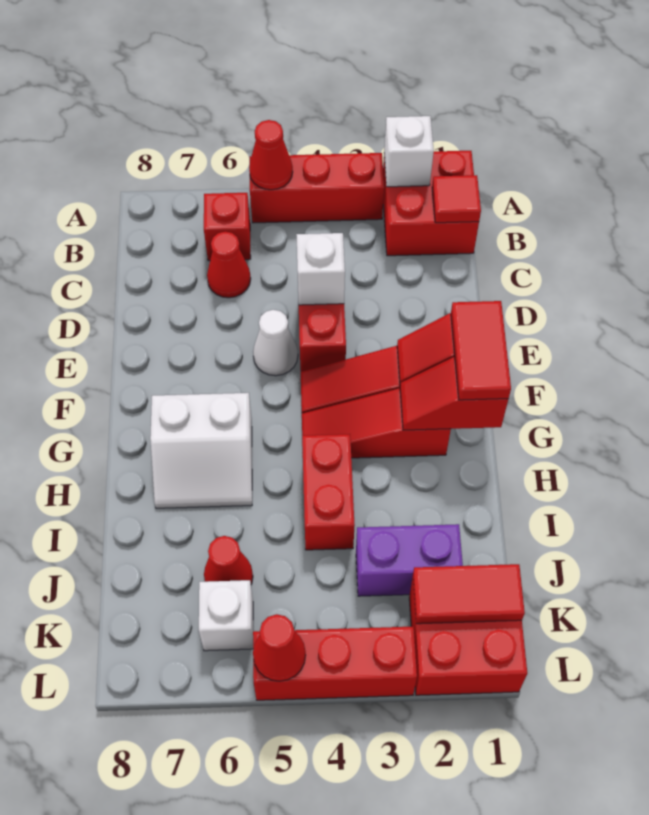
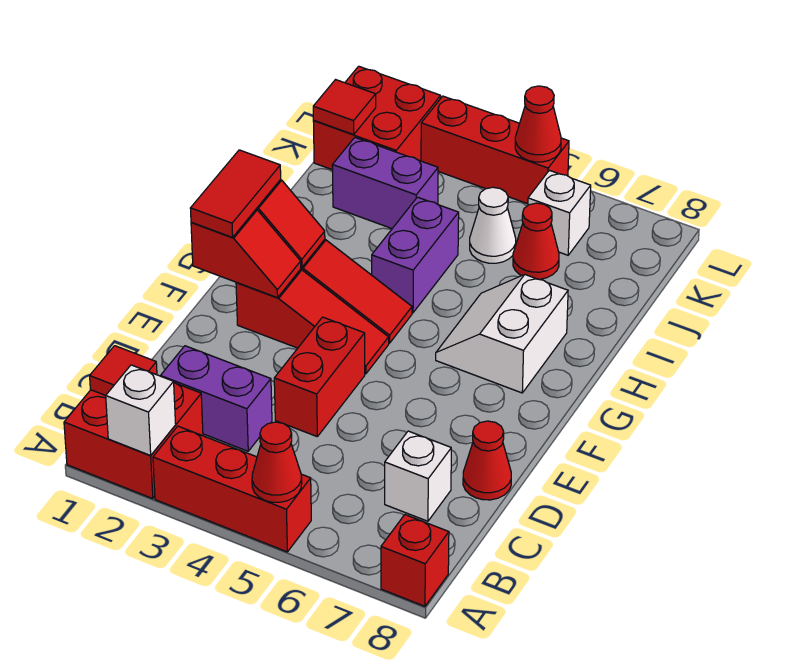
red 1x1 brick [204,193,251,261] -> red 1x1 brick moved to [381,515,449,606]
none -> purple 1x2 brick [161,346,272,451]
red 1x1 cone [207,232,251,298] -> red 1x1 cone moved to [463,421,511,500]
white 1x1 brick [296,233,345,305] -> white 1x1 brick moved to [385,431,451,521]
white 1x1 cone [253,310,298,376] -> white 1x1 cone moved to [470,187,516,263]
white 2x2 slope [150,393,252,508] -> white 2x2 slope turned to [436,275,568,393]
red 1x2 brick [302,434,355,550] -> purple 1x2 brick [372,197,459,313]
red 1x2 tile [413,564,525,624] -> red 1x1 tile [313,80,376,135]

